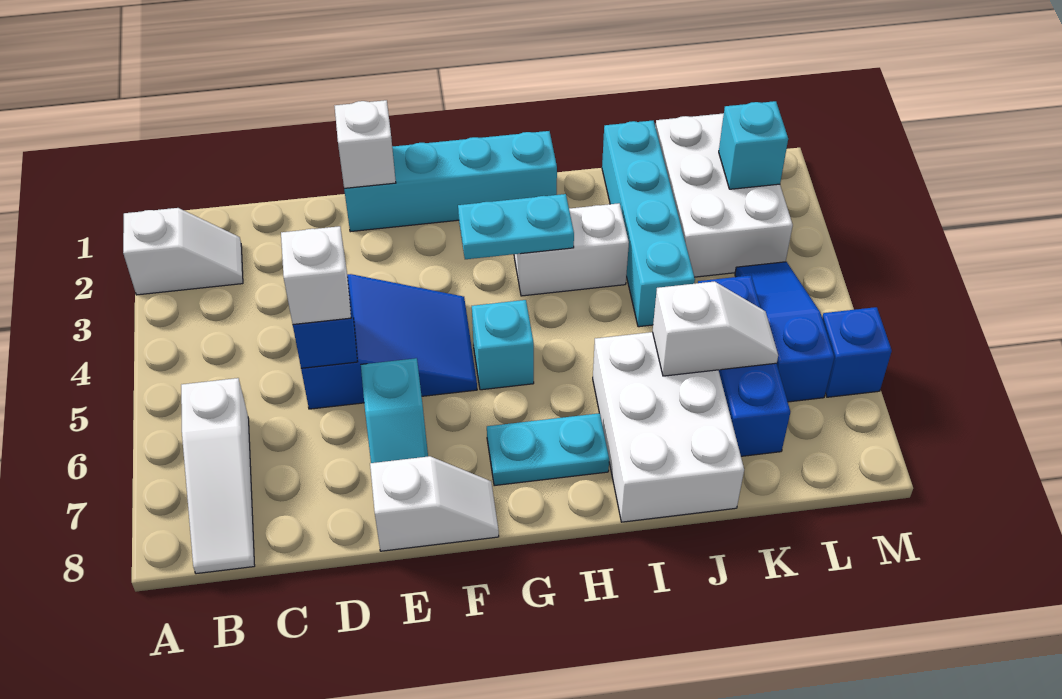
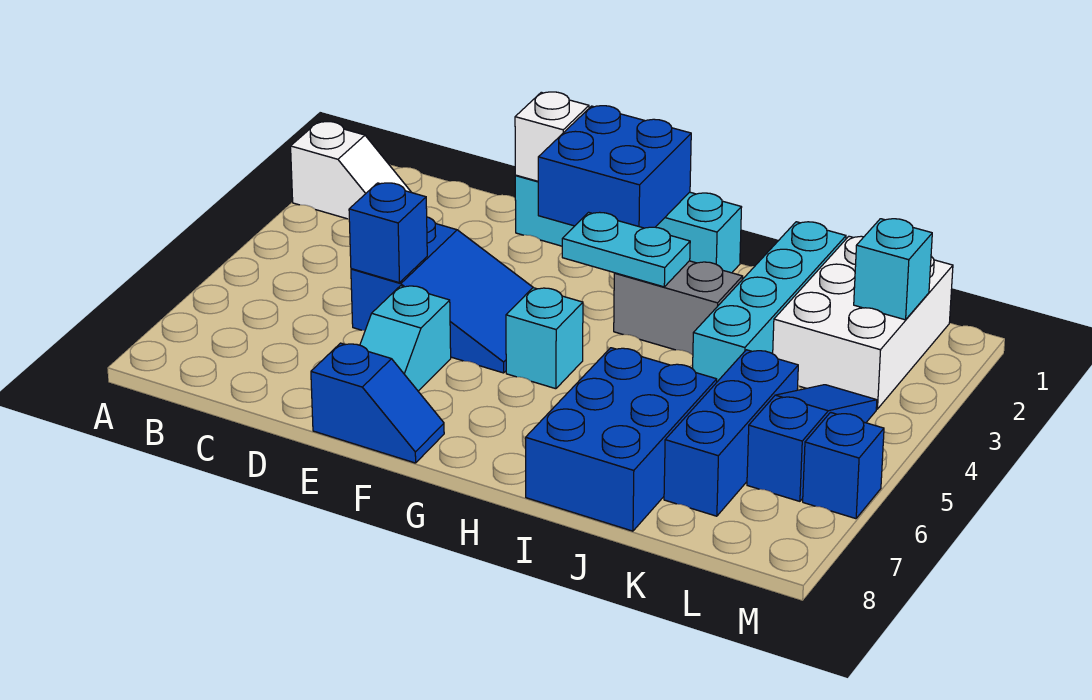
white 1x3 slope [181,378,255,574] -> none
white 1x1 brick [281,226,351,324] -> none
white 1x2 slope [370,456,499,551] -> blue 1x2 slope [311,343,444,463]
none -> blue 2x2 brick [538,106,691,228]
cyan 1x2 plate [487,413,609,486] -> none
white 1x2 brick [514,203,629,296] -> grey 1x2 brick [614,261,743,355]
white 2x3 brick [593,332,744,522] -> blue 2x3 brick [526,348,717,531]
white 1x2 slope [653,281,778,376] -> none

